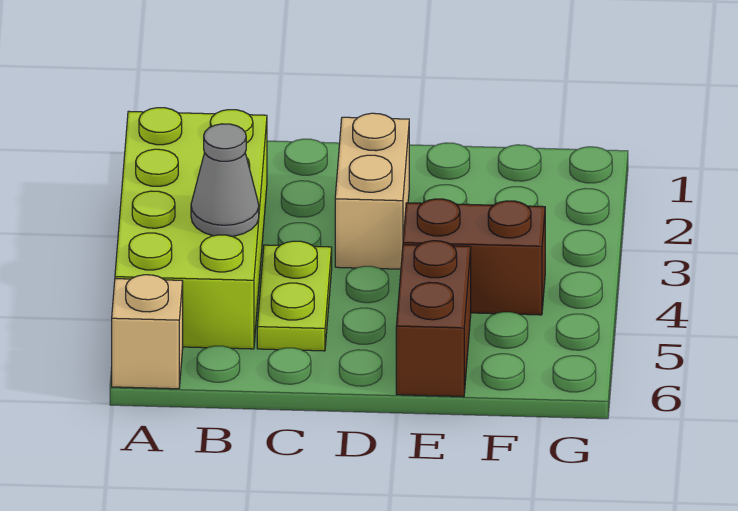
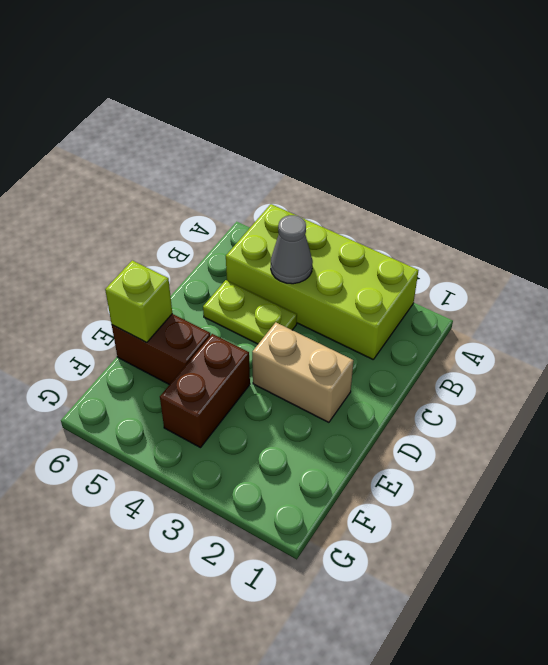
tan 1x1 brick [112,275,183,389] -> none
none -> lime 1x1 brick [105,260,172,343]

